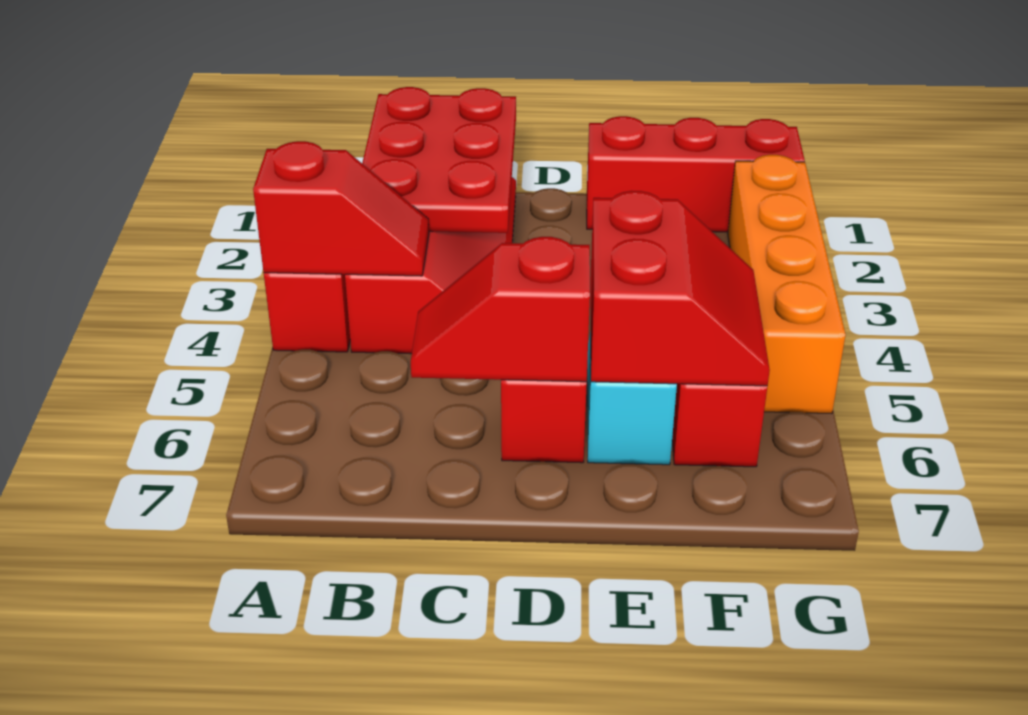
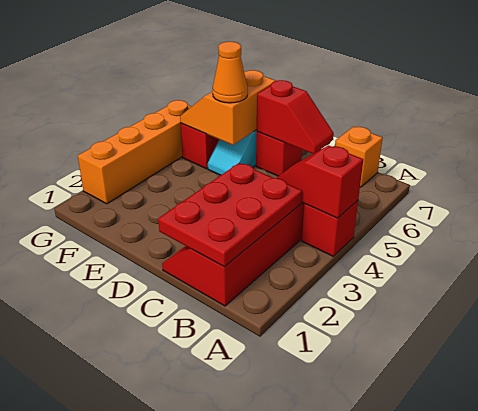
none -> orange 1x1 brick [335,127,383,187]
red 1x3 brick [587,116,805,232] -> none
red 2x2 slope [590,191,770,386] -> orange 2x2 slope [180,70,276,145]
none -> orange 1x1 cone [213,42,248,103]

